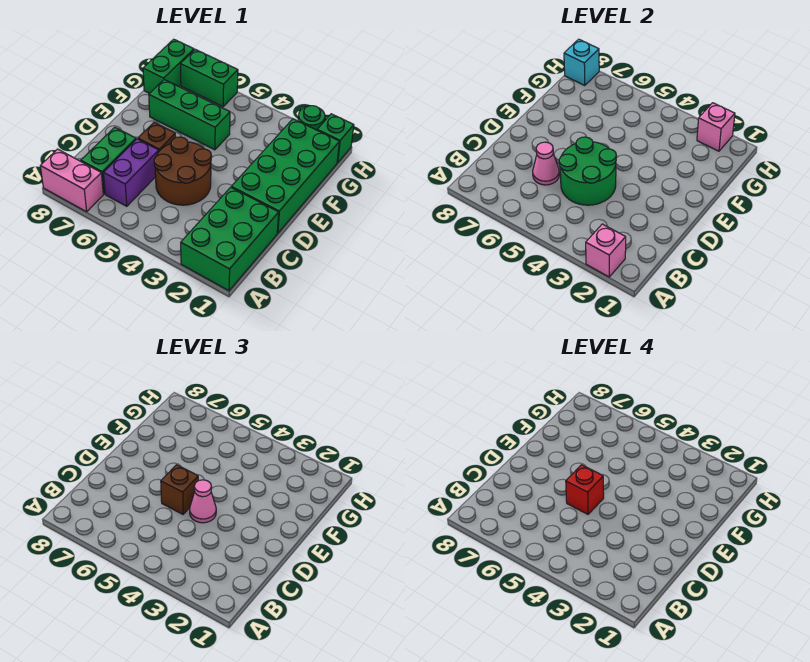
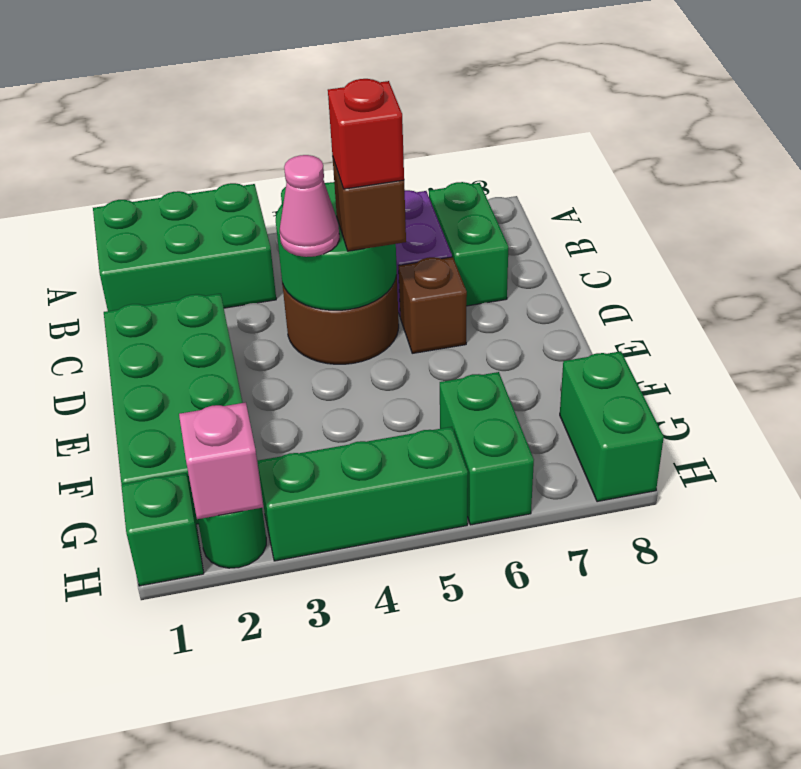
green 2x3 brick [181,187,279,291] -> green 2x3 brick turned to [93,183,276,311]
pink 1x1 brick [586,224,626,277] -> none
pink 1x2 brick [40,149,103,212] -> none
pink 1x1 cone [533,142,559,185] -> none
green 1x3 brick [149,80,230,150] -> green 1x3 brick moved to [258,427,468,561]
green 1x2 brick [181,49,238,107] -> green 1x2 brick turned to [440,372,534,525]
cyan 1x1 brick [564,39,599,86] -> none

